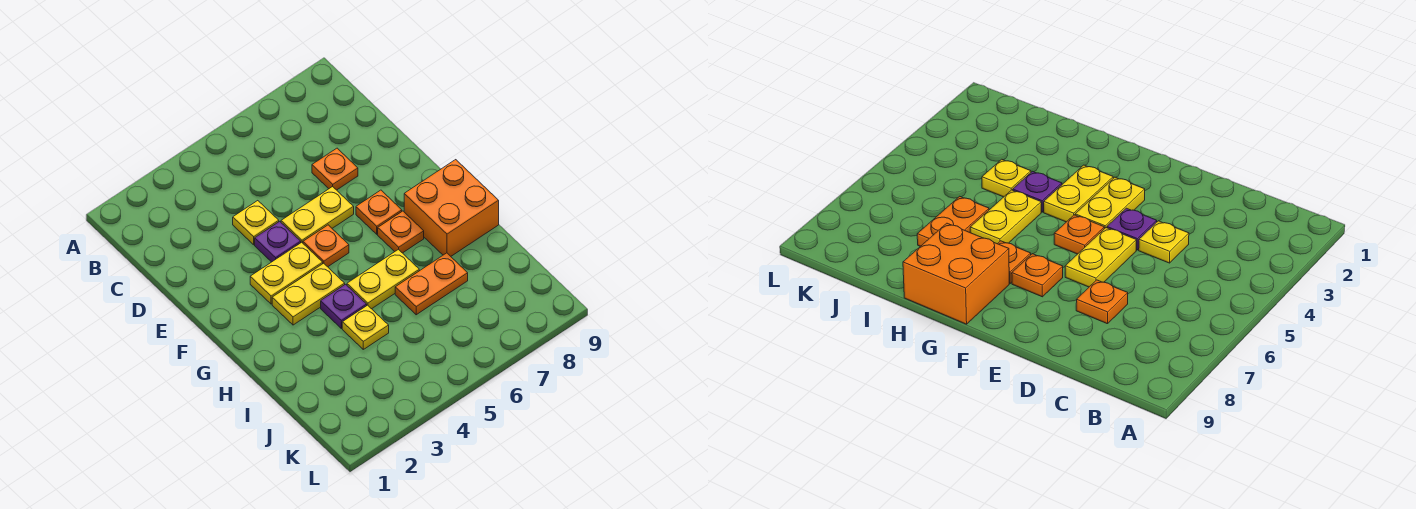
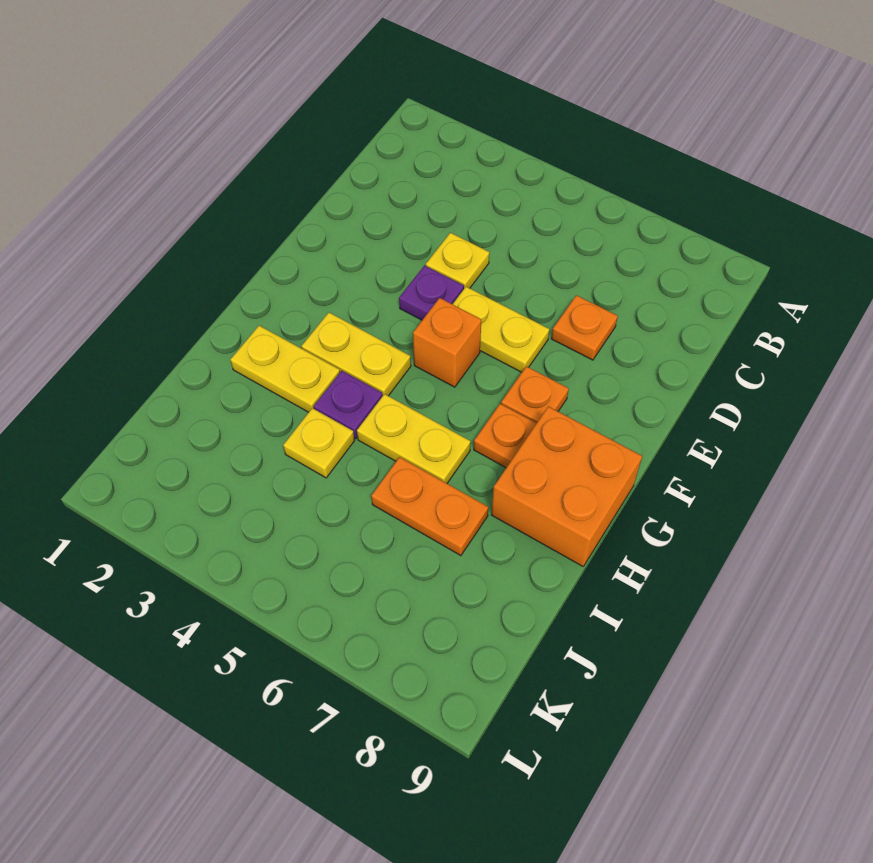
yellow 1x2 plate [250,242,323,304] -> yellow 1x2 plate moved to [230,326,340,412]
orange 1x1 plate [303,225,349,267] -> orange 1x1 brick [413,298,481,387]

